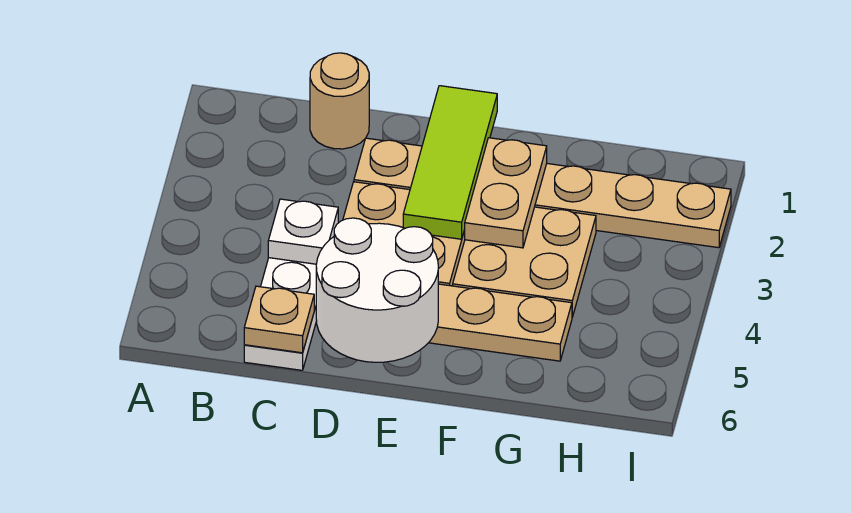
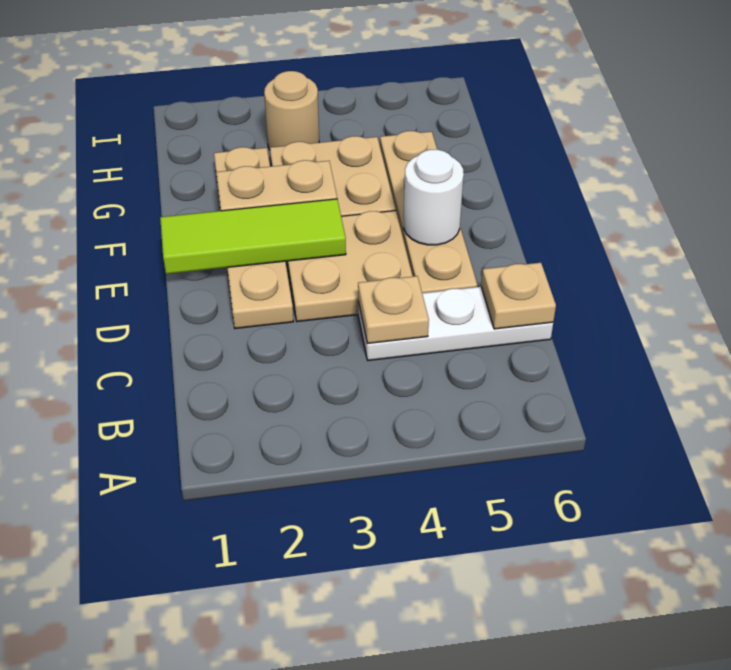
tan 1x1 round brick [310,53,369,149] -> tan 1x1 round brick moved to [264,71,319,150]
white 1x1 plate [268,199,338,264] -> tan 1x1 plate [358,276,429,344]
tan 1x6 plate [354,138,731,248] -> tan 1x4 plate [214,147,293,329]
white 2x2 round brick [316,218,438,362] -> white 1x1 round brick [404,150,464,245]

